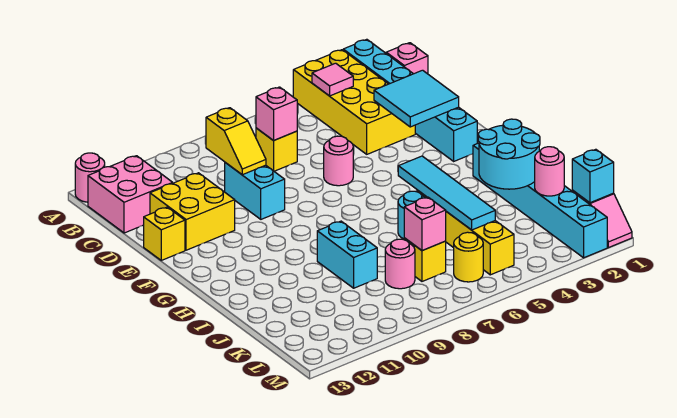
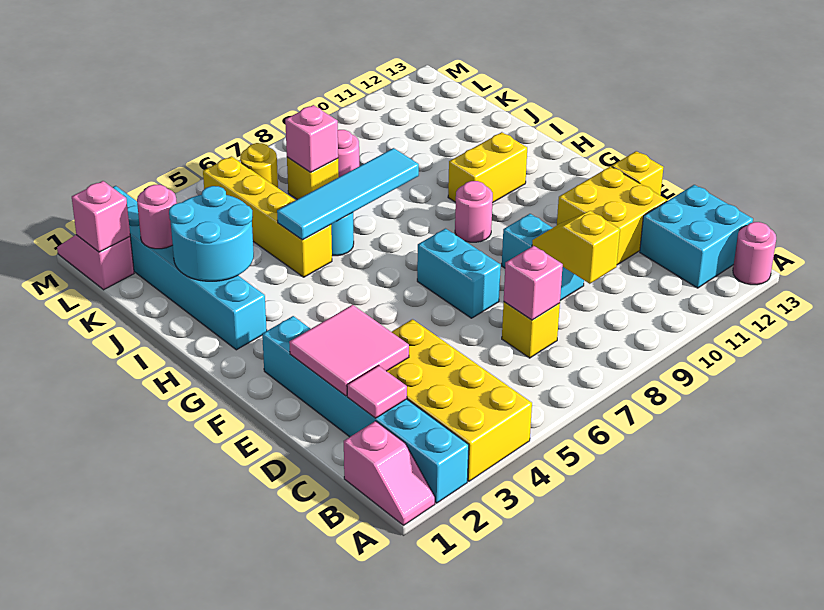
pink 1x1 tile [312,63,353,96] -> pink 1x1 tile moved to [347,366,407,418]
pink 2x2 brick [88,156,173,233] -> cyan 2x2 brick [640,185,753,288]
cyan 2x2 tile [374,70,459,127] -> pink 2x2 tile [289,305,409,396]
pink 1x1 round brick [324,136,353,186] -> pink 1x1 round brick moved to [455,181,493,242]
cyan 1x4 tile [398,156,495,230] -> cyan 1x4 tile turned to [277,148,419,240]
none -> yellow 1x2 brick [448,132,527,203]
cyan 1x2 brick [317,221,377,288] -> cyan 1x2 brick moved to [417,229,501,318]
cyan 1x1 brick [572,149,614,203] -> pink 1x1 brick [72,181,130,252]

